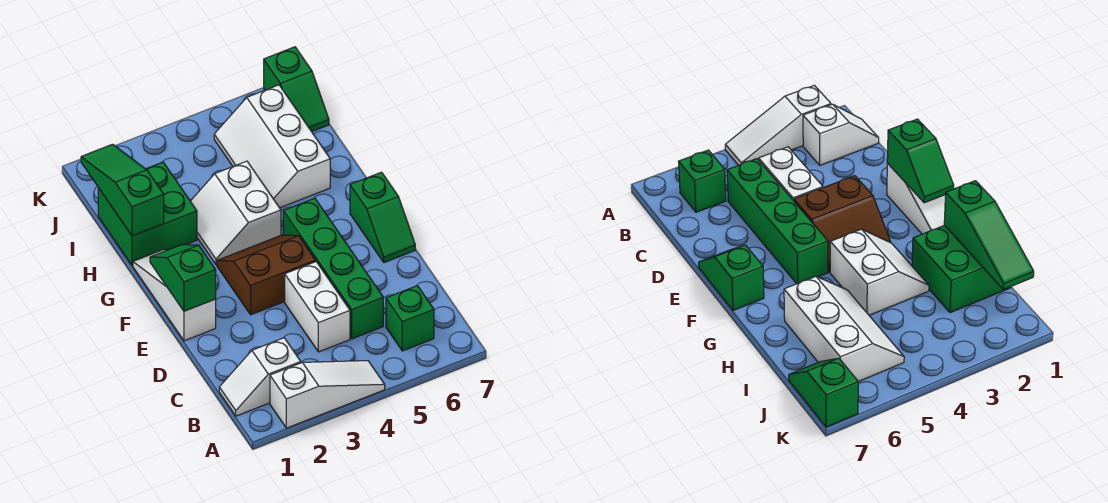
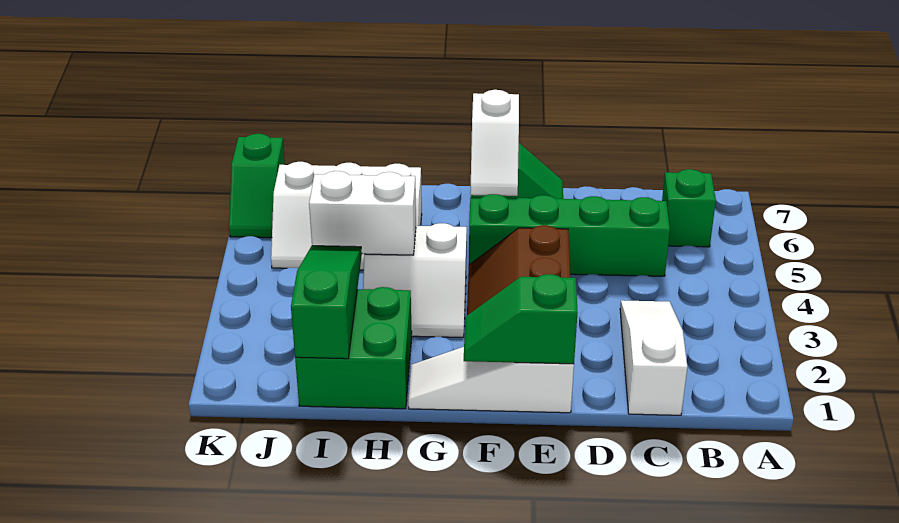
white 1x3 slope [270,361,385,428] -> white 1x3 slope moved to [620,300,687,415]
white 1x2 slope [219,338,301,416] -> white 1x2 slope moved to [470,90,519,196]
white 1x2 brick [285,262,350,352] -> white 1x2 brick moved to [309,171,416,255]
green 1x3 slope [81,144,164,236] -> green 1x3 slope turned to [291,246,362,359]
green 1x2 slope [264,47,329,132] -> green 1x2 slope turned to [229,134,285,238]

